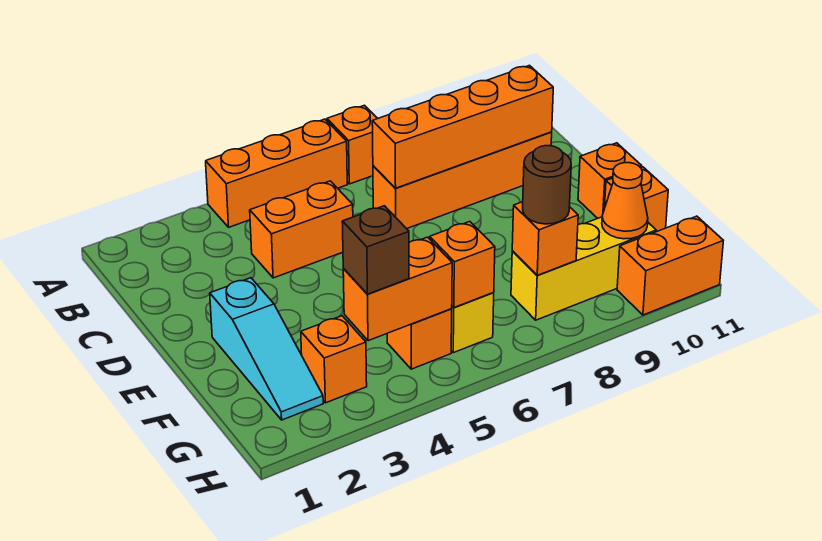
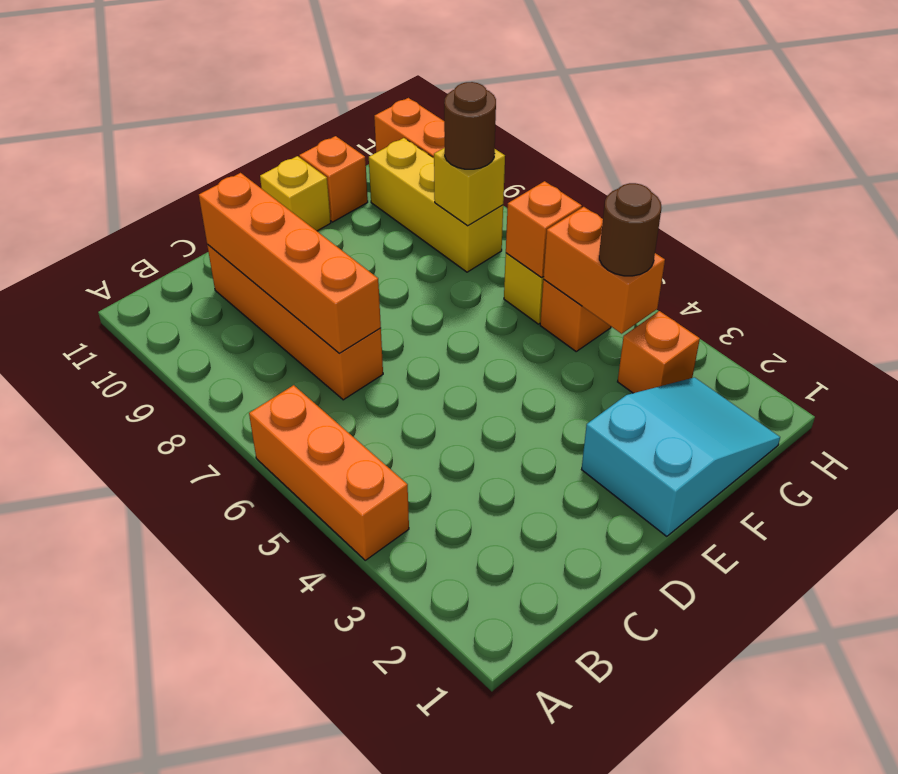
orange 1x1 brick [327,105,378,184] -> none
orange 1x2 brick [250,181,353,278] -> none
cyan 1x3 slope [210,278,323,420] -> cyan 2x3 slope [582,377,780,536]
orange 1x1 brick [578,143,642,218] -> yellow 1x1 brick [260,156,331,231]
brown 1x1 brick [342,206,409,294] -> brown 1x1 round brick [599,183,661,276]
orange 1x1 brick [512,202,578,275] -> yellow 1x1 brick [434,148,505,226]
orange 1x1 cone [602,163,648,239] -> none

